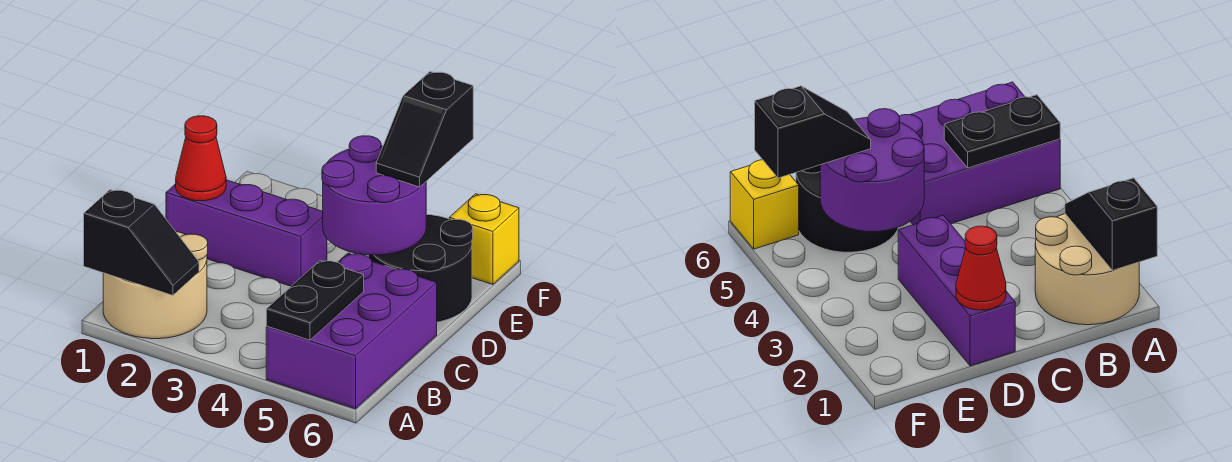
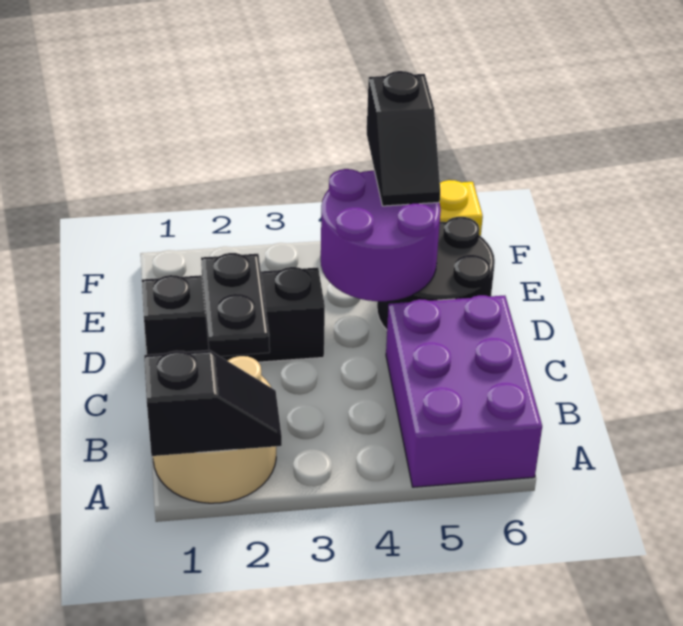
black 1x2 plate [266,260,364,340] -> black 1x2 plate moved to [201,253,270,356]
purple 1x3 brick [166,180,327,286] -> black 1x3 brick [142,267,325,362]
red 1x1 cone [176,116,226,201] -> none

